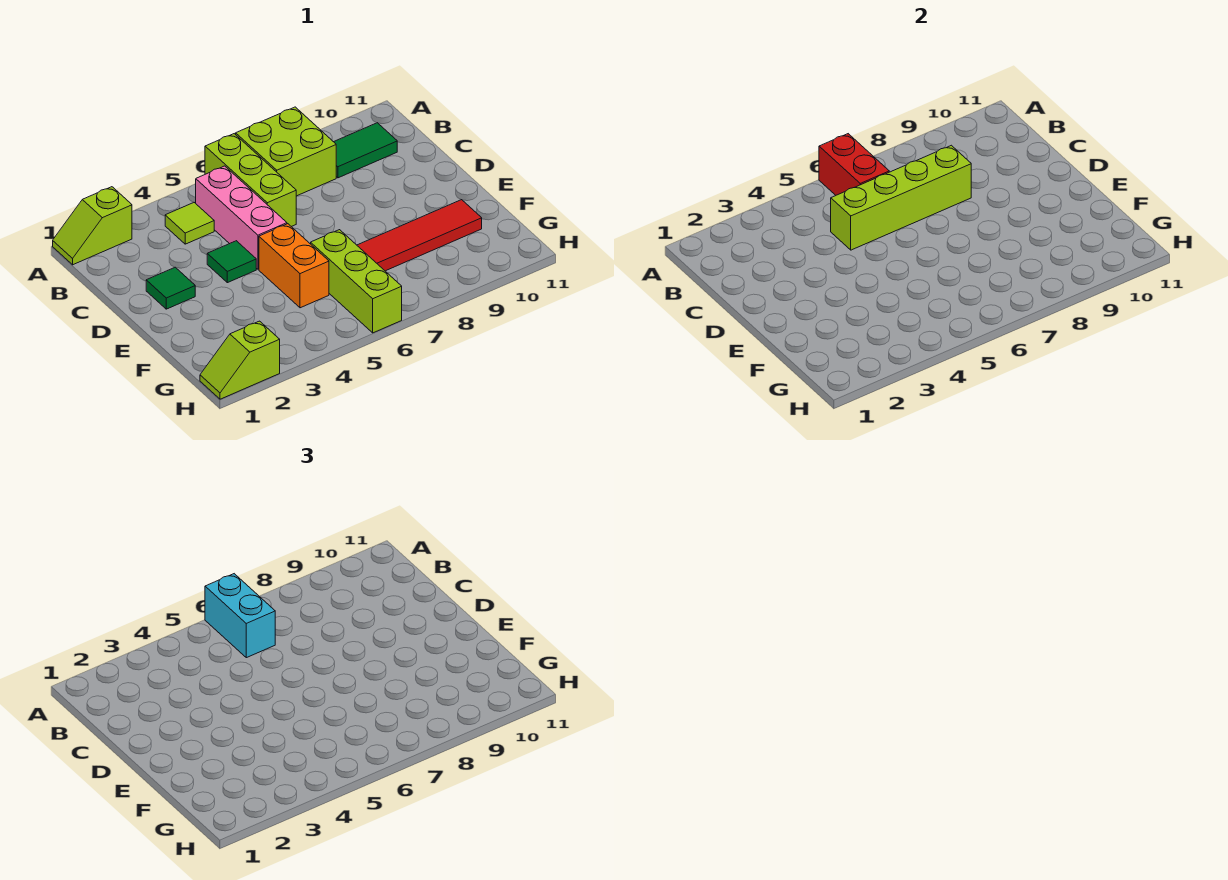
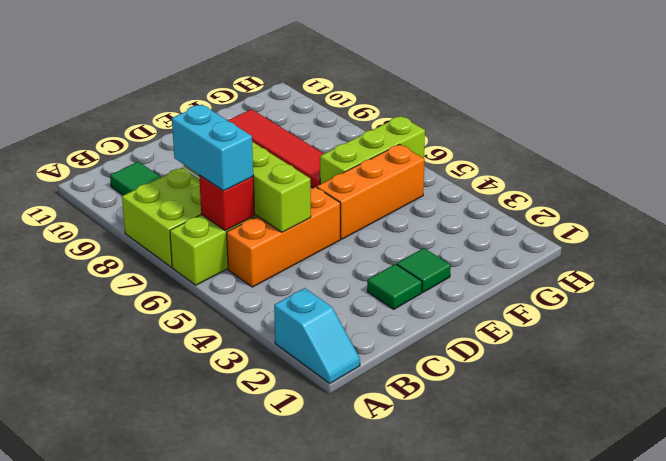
lime 1x2 slope [53,187,132,265] -> cyan 1x2 slope [274,288,360,384]
red 1x2 brick [819,134,889,195] -> red 1x1 brick [199,175,255,230]
cyan 1x2 brick [205,574,275,658] -> cyan 1x2 brick turned to [172,105,253,191]
lime 1x1 tile [165,202,214,244] -> none
pink 1x3 brick [196,166,287,269] -> orange 1x3 brick [226,187,340,287]
green 1x1 tile [207,241,256,283] -> green 1x1 tile moved to [397,248,451,292]
orange 1x2 brick [259,224,329,308] -> orange 1x3 brick [317,144,425,239]
lime 1x2 slope [200,321,280,399] -> none

